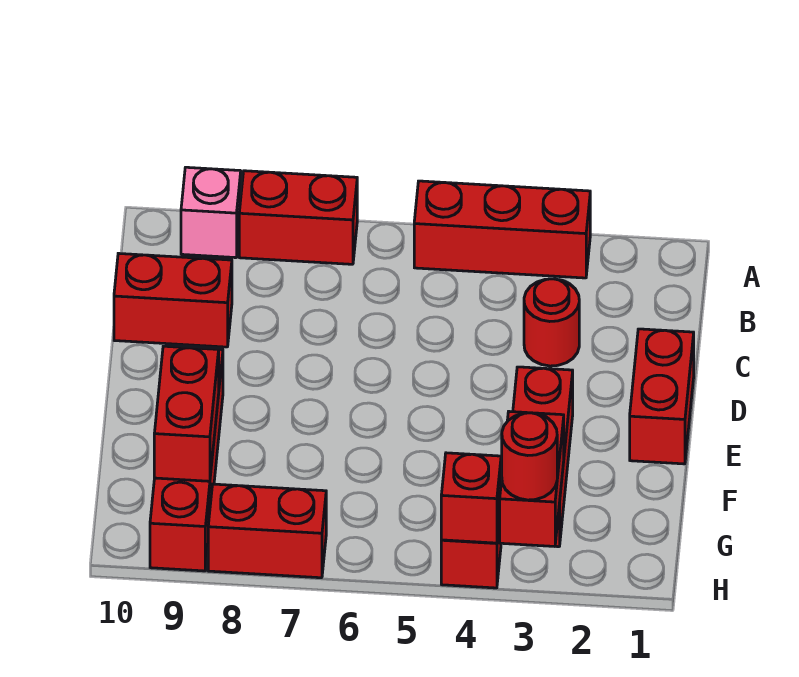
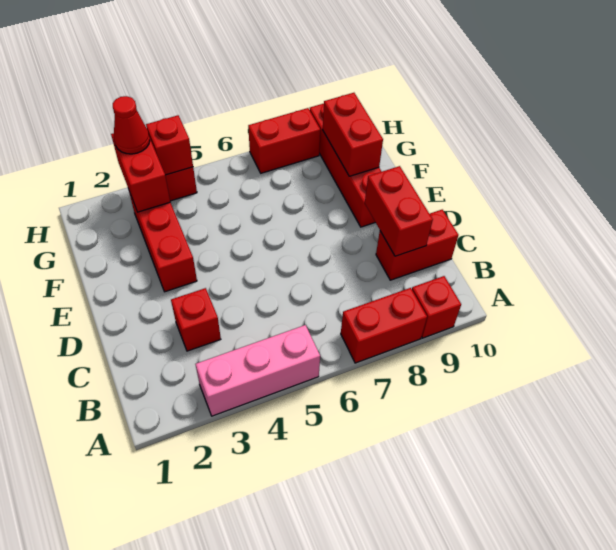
red 1x3 brick [414,181,590,278] -> pink 1x3 brick [195,325,320,416]
pink 1x1 brick [181,167,241,258] -> red 1x1 brick [412,276,461,338]
red 1x1 round brick [524,279,579,366] -> red 1x1 brick [171,288,221,351]
red 1x2 brick [630,329,694,464] -> red 1x2 brick moved to [365,166,433,256]
red 1x1 round brick [502,413,557,500] -> red 1x1 cone [113,96,150,154]

